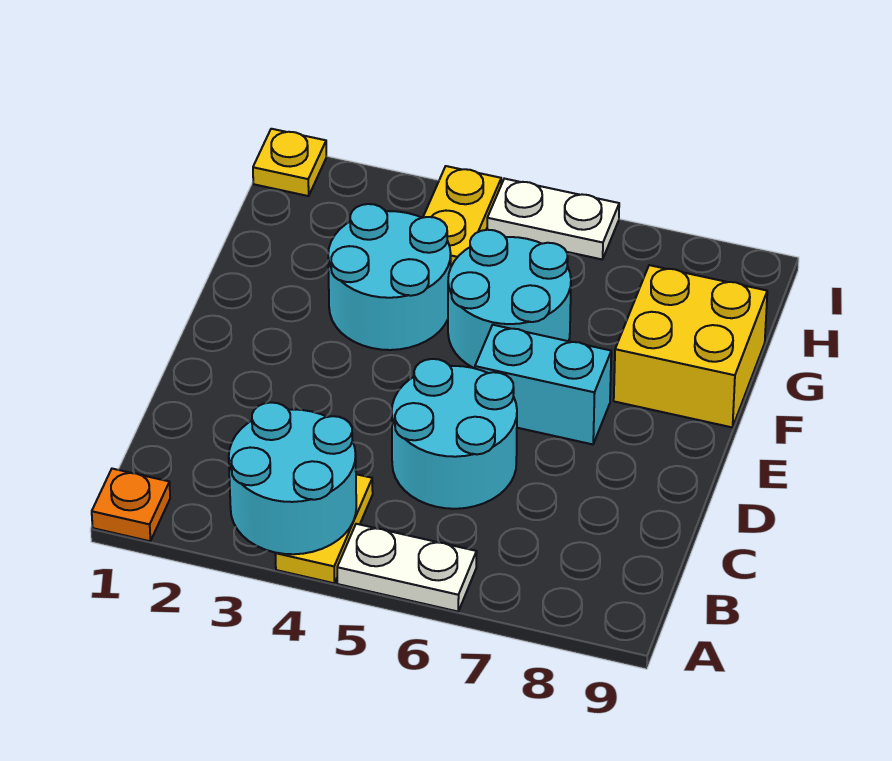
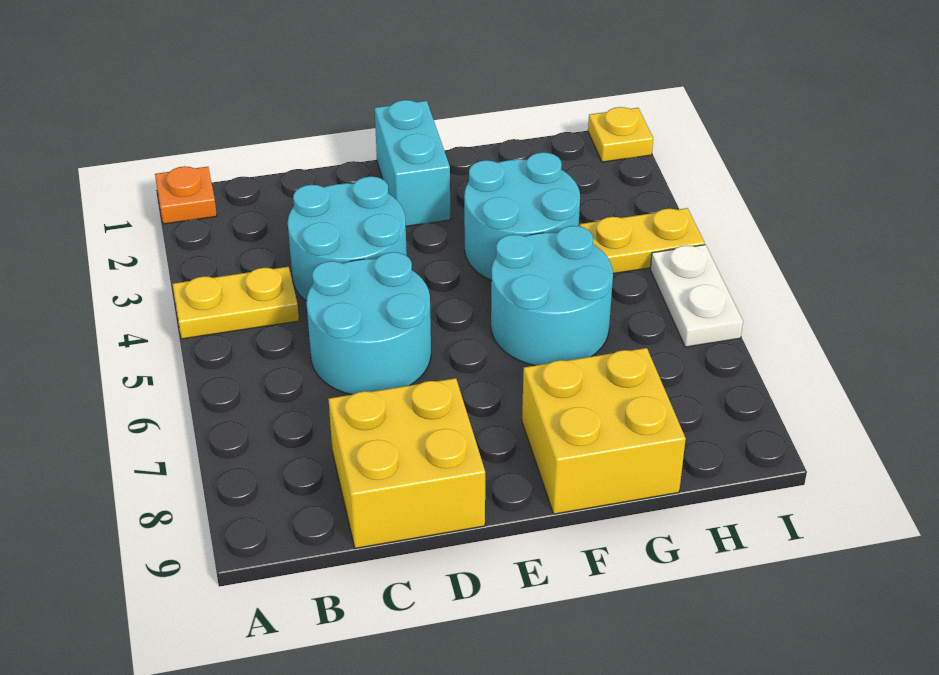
cyan 2x2 round brick [229,402,356,554] -> cyan 2x2 round brick moved to [288,176,407,301]
white 1x2 plate [337,524,477,611] -> none
none -> yellow 2x2 brick [328,378,485,548]
cyan 1x2 brick [475,325,611,444] -> cyan 1x2 brick moved to [375,100,450,226]

